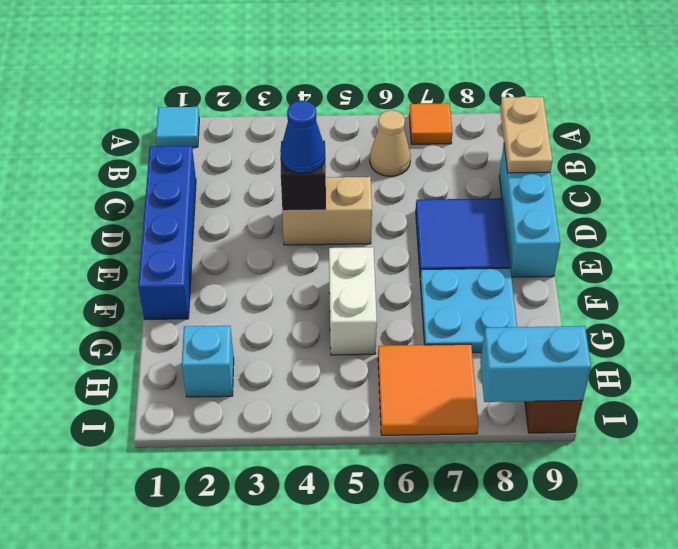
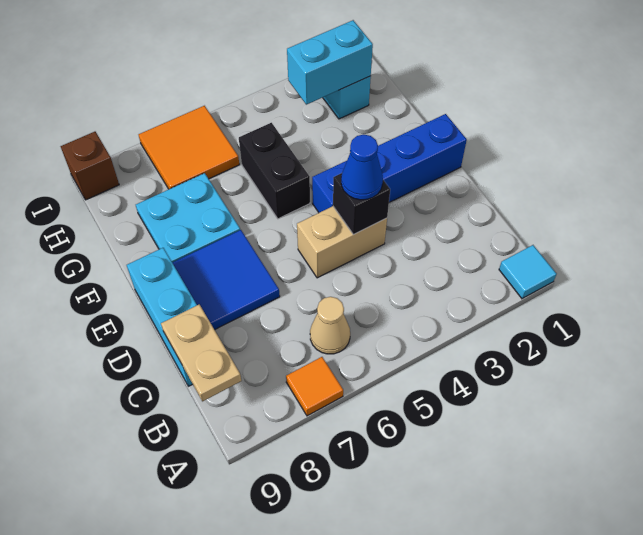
blue 1x4 brick [138,146,196,319] -> blue 1x4 brick turned to [312,114,467,213]
white 1x2 brick [329,247,377,355] -> black 1x2 brick [239,123,310,219]
cyan 1x2 brick [480,326,591,402] -> cyan 1x2 brick moved to [287,20,373,105]

